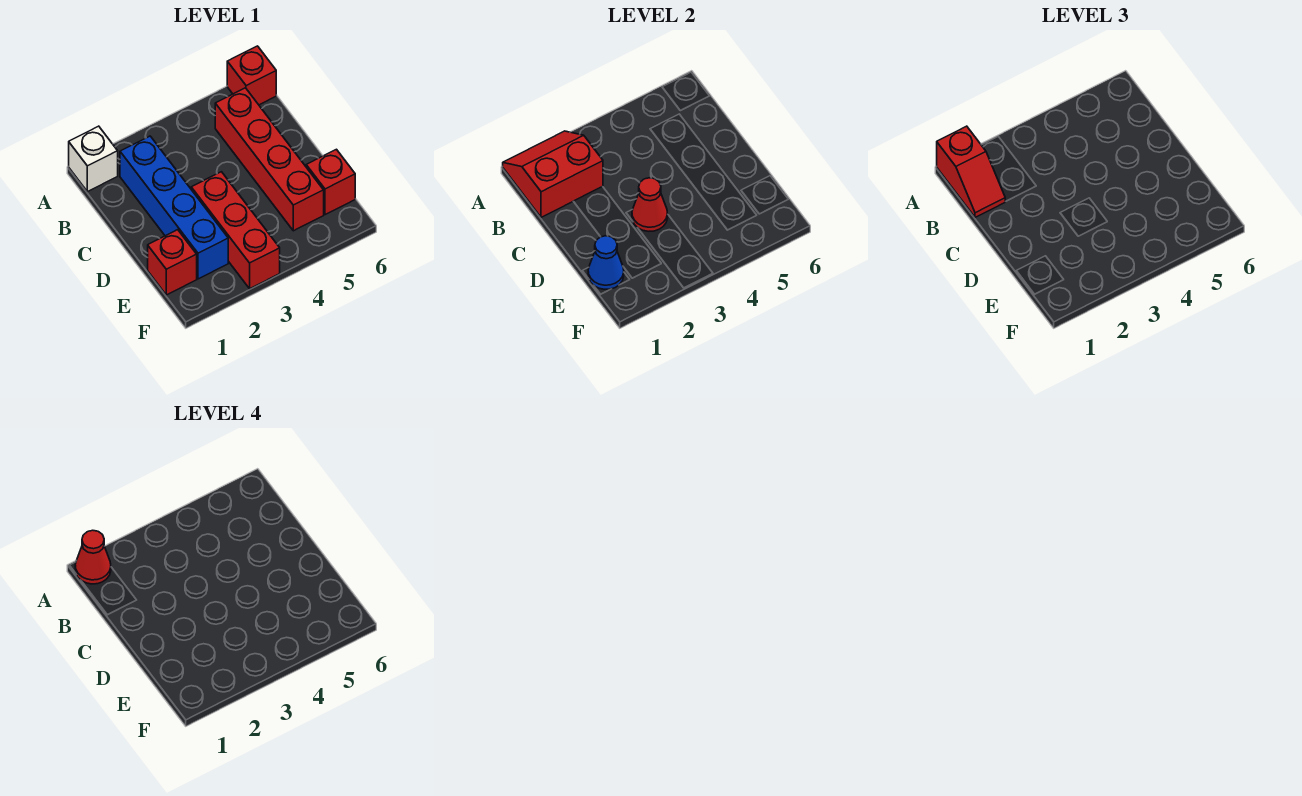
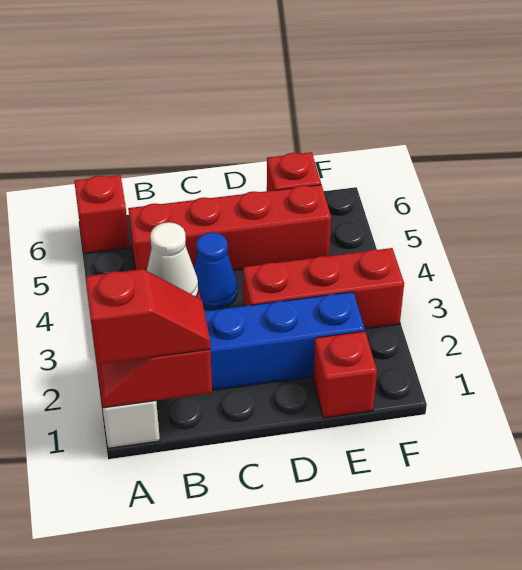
red 1x1 cone [75,530,111,584] -> none
none -> white 1x1 cone [147,222,198,297]
red 1x1 cone [632,178,668,231] -> none
blue 1x1 cone [588,236,624,289] -> blue 1x1 cone moved to [194,232,237,310]

